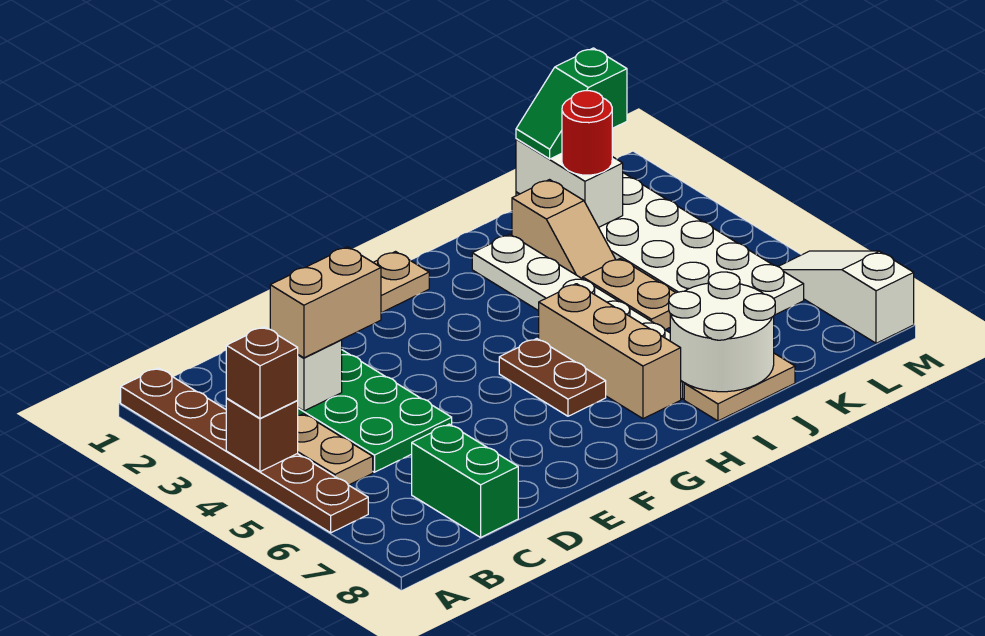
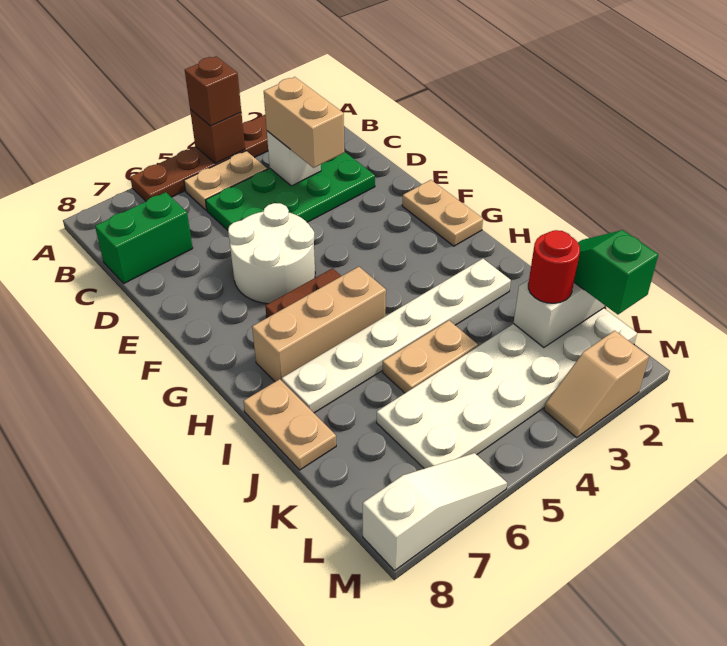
white 2x2 round brick [669,272,775,392] -> white 2x2 round brick moved to [228,203,315,304]
tan 1x2 slope [512,180,616,279] -> tan 1x2 slope moved to [544,331,649,438]

